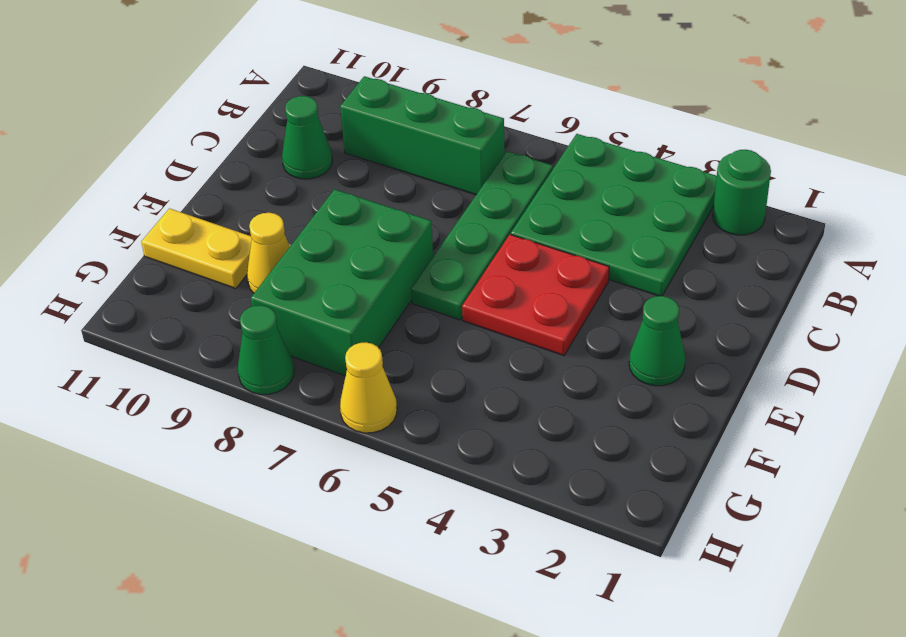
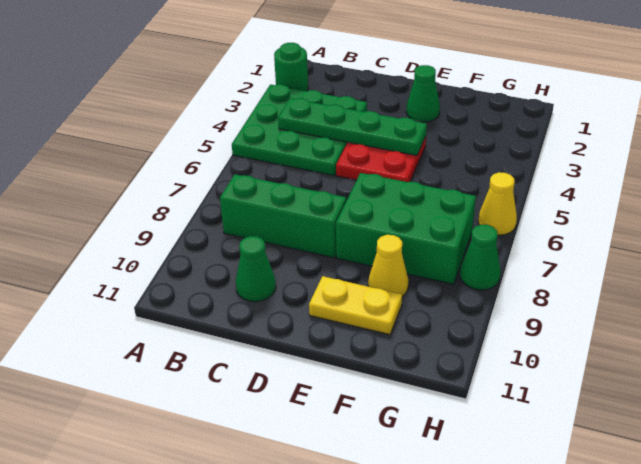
green 1x4 plate [411,151,553,320] -> green 1x4 plate moved to [278,98,427,156]
green 1x3 brick [340,76,504,195] -> green 1x3 brick turned to [220,174,346,258]
yellow 1x2 plate [141,208,252,289] -> yellow 1x2 plate turned to [309,276,402,335]

